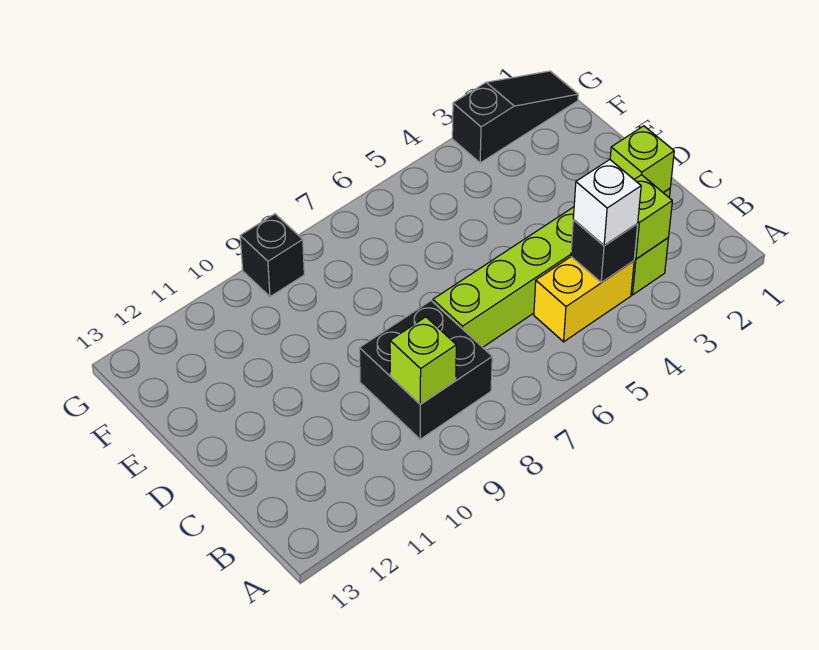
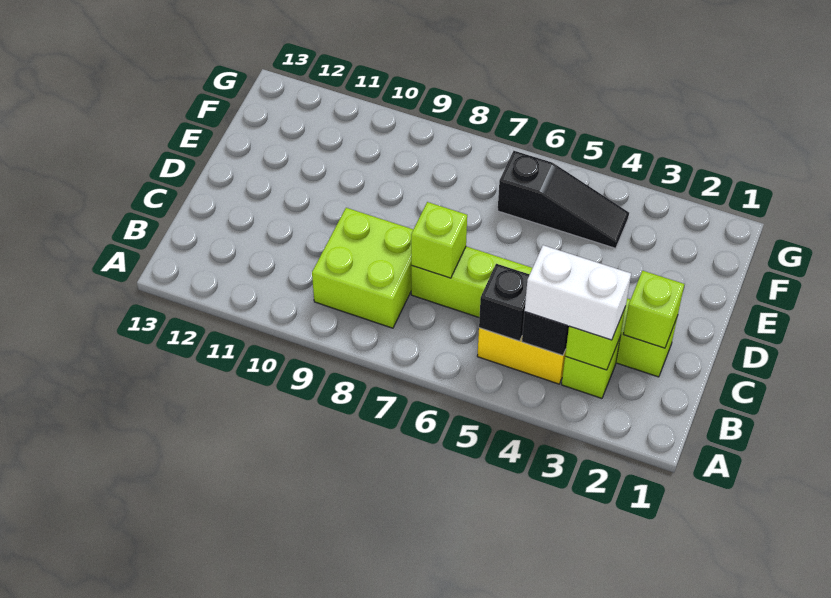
white 1x1 brick [573,160,641,246] -> white 1x2 brick [525,245,631,340]
black 2x2 brick [359,301,492,439] -> lime 2x2 brick [312,208,413,328]
lime 1x1 brick [390,317,456,404] -> lime 1x1 brick moved to [411,202,467,278]
black 1x3 slope [452,71,578,163] -> black 1x3 slope moved to [498,151,629,248]
black 1x1 brick [240,214,304,297] -> black 1x1 brick moved to [479,264,530,341]

